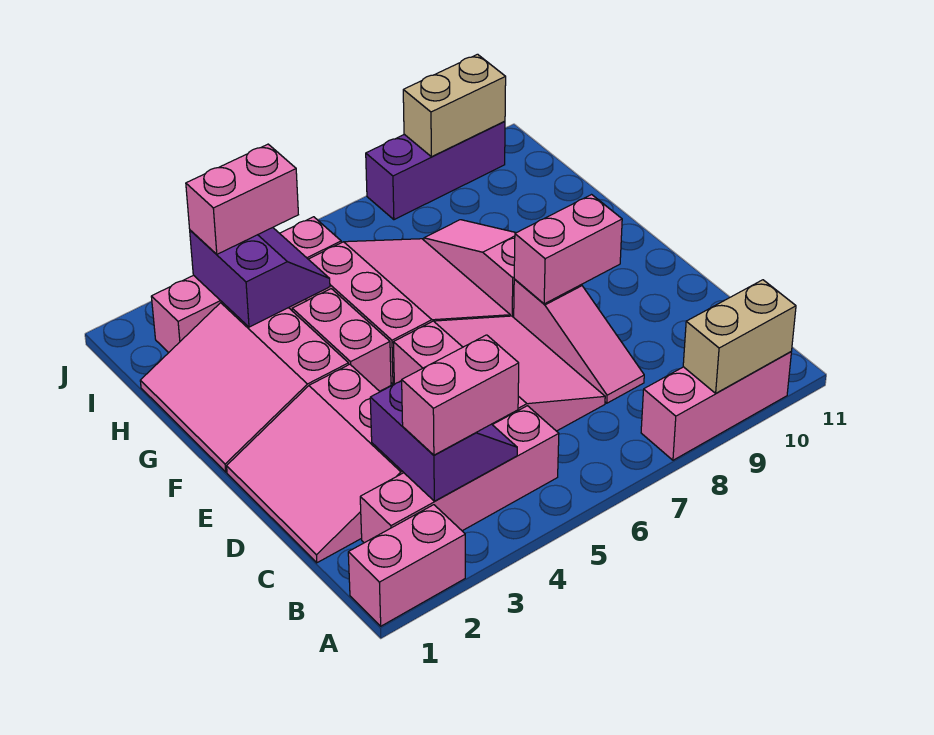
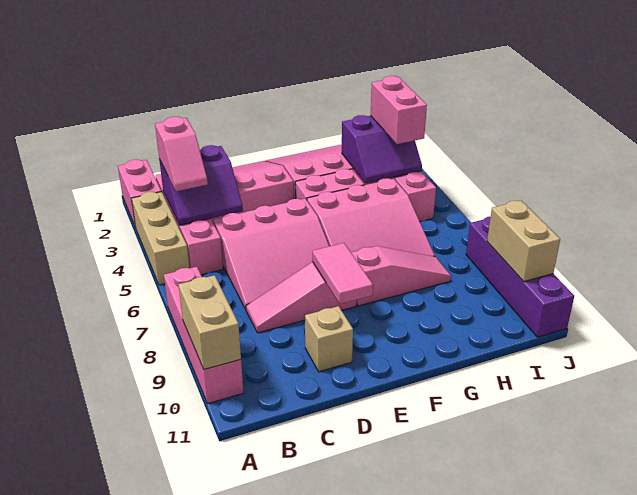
none -> tan 1x3 brick [131,192,190,285]
pink 1x3 brick [641,352,791,460] -> pink 1x4 brick [164,267,244,404]
pink 1x2 brick [402,335,519,455] -> pink 1x2 slope [155,117,208,191]
none -> tan 1x1 brick [305,306,353,372]
pink 1x2 brick [514,195,622,304] -> pink 1x2 tile [312,243,373,304]
purple 1x3 brick [366,121,505,220] -> purple 1x4 brick [466,217,574,337]

